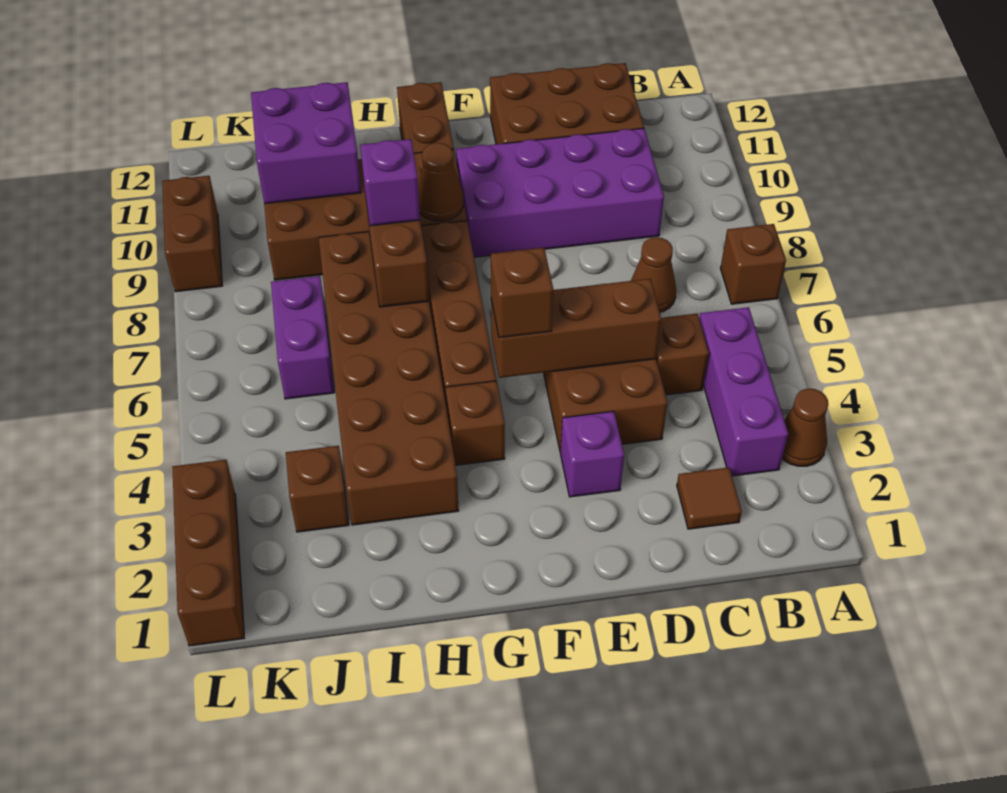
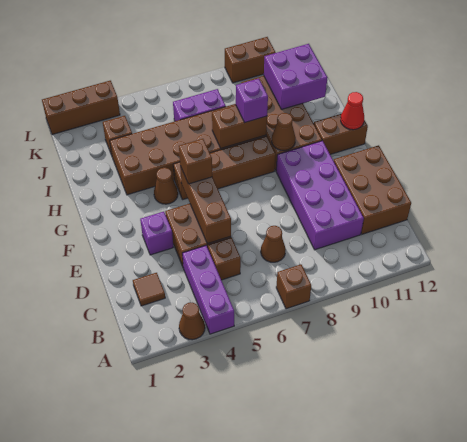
purple 1x3 brick [699,307,788,476] -> purple 1x3 brick turned to [182,246,234,334]
brown 1x1 brick [446,381,505,465] -> brown 1x1 cone [154,168,178,204]
none -> red 1x1 cone [341,92,364,130]

